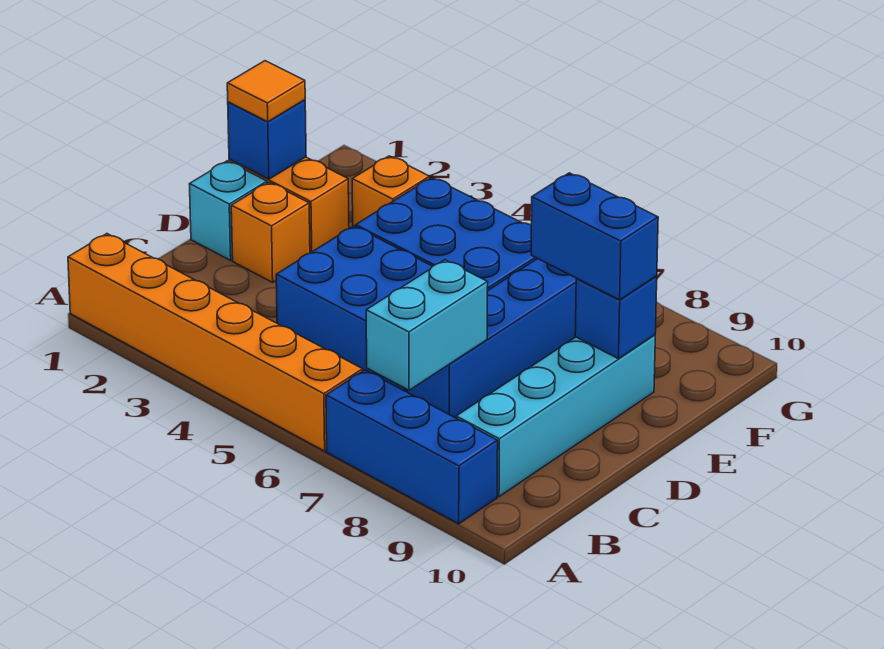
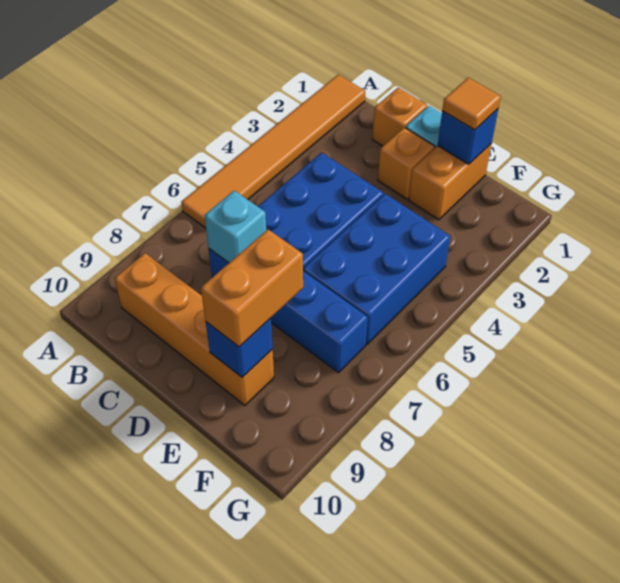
orange 1x6 brick [68,234,363,451] -> orange 1x6 tile [181,75,365,228]
blue 1x3 brick [326,370,498,524] -> none
cyan 1x2 brick [366,260,488,390] -> cyan 1x1 brick [204,191,266,263]
cyan 1x4 brick [456,335,655,497] -> orange 1x4 brick [114,253,274,405]
blue 1x2 brick [531,173,658,300] -> orange 1x2 brick [201,229,303,347]
orange 1x1 brick [352,156,430,226] -> orange 1x1 brick moved to [372,88,427,146]

